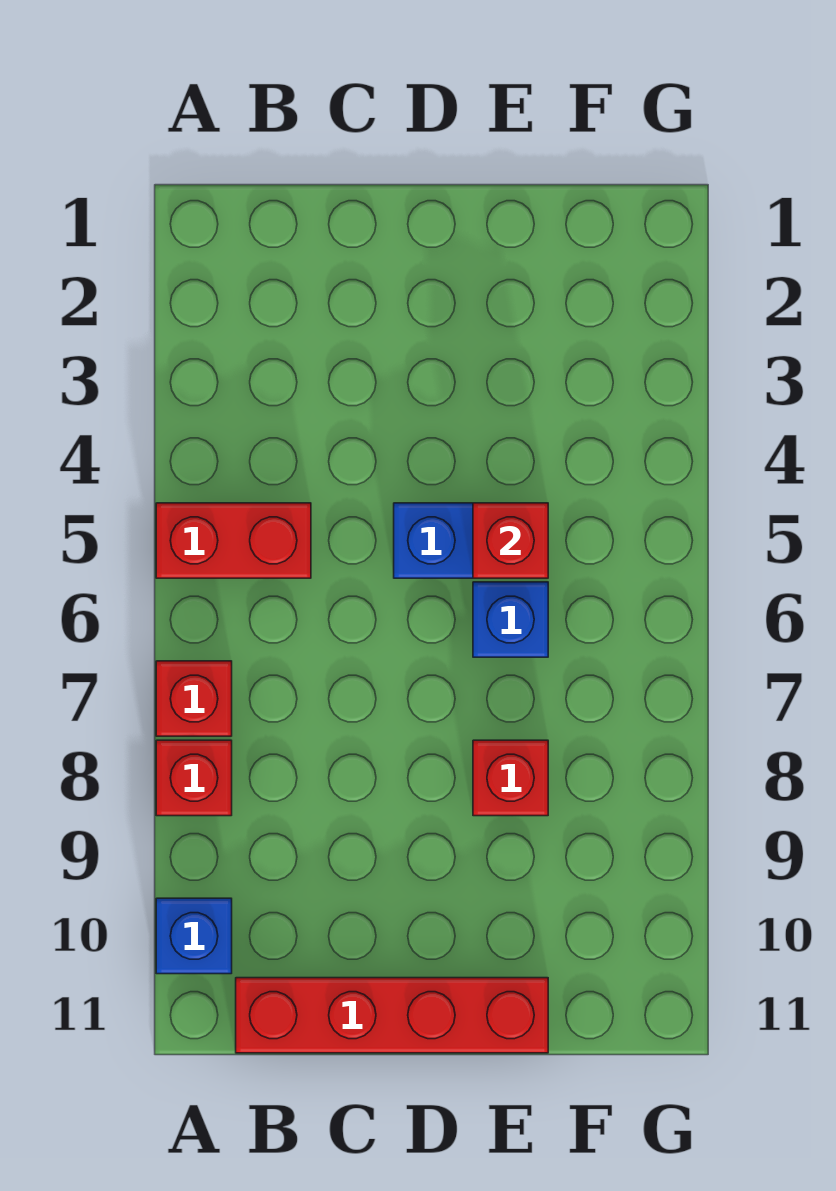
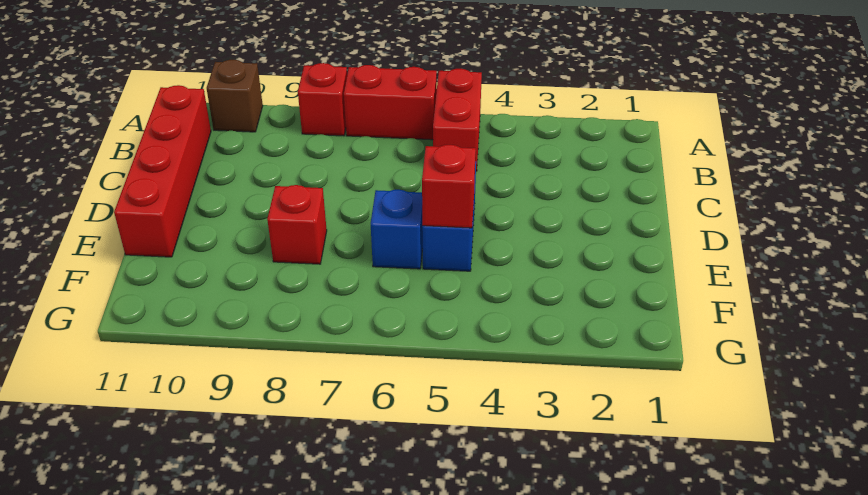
red 1x1 brick [156,661,232,736] -> red 1x2 brick [344,65,437,140]
blue 1x1 brick [156,898,232,974] -> brown 1x1 brick [207,60,263,132]

